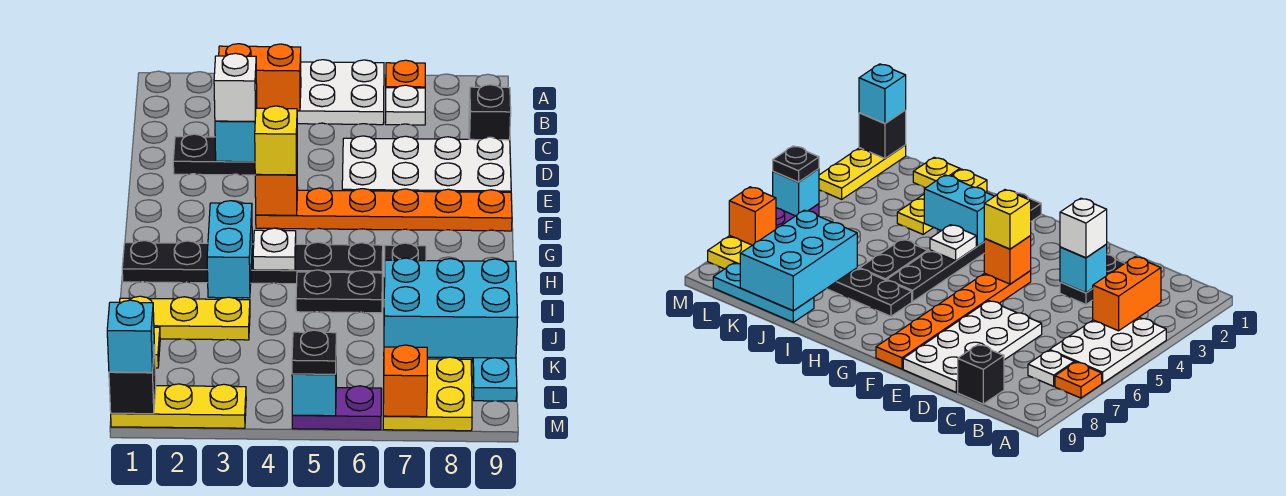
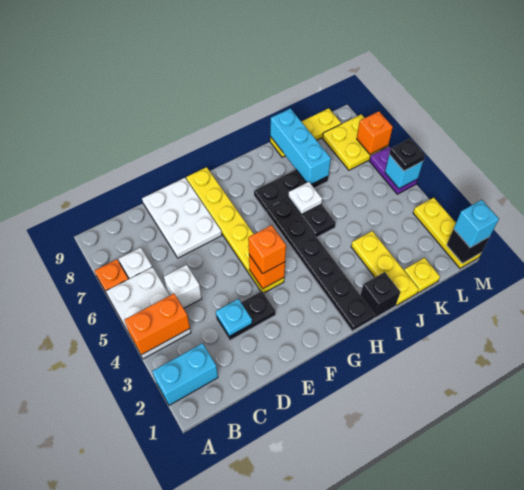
orange 1x2 brick [219,44,301,111] -> orange 1x2 brick turned to [124,294,190,355]
black 1x1 brick [469,85,511,140] -> black 1x1 brick moved to [361,272,400,318]
black 1x2 plate [173,134,255,175] -> black 1x2 plate turned to [216,291,276,340]
cyan 1x1 brick [215,101,257,162] -> cyan 1x1 plate [216,299,252,336]
white 1x1 brick [214,53,257,121] -> white 1x1 brick moved to [164,265,202,308]
white 2x4 plate [342,136,511,192] -> white 2x3 plate [142,178,222,258]
orange 1x6 plate [256,188,512,231] -> yellow 1x6 plate [186,167,284,293]
yellow 1x1 brick [255,106,297,175] -> orange 1x1 brick [248,225,286,274]
cyan 1x2 brick [207,201,252,298] -> cyan 1x2 brick moved to [152,343,218,405]
white 1x1 plate [253,228,296,270] -> white 1x1 plate moved to [288,182,322,215]
cyan 2x3 brick [384,258,518,358] -> cyan 1x3 brick [270,108,331,184]
cyan 1x3 plate [473,358,517,401] -> yellow 1x3 plate [270,108,341,157]

